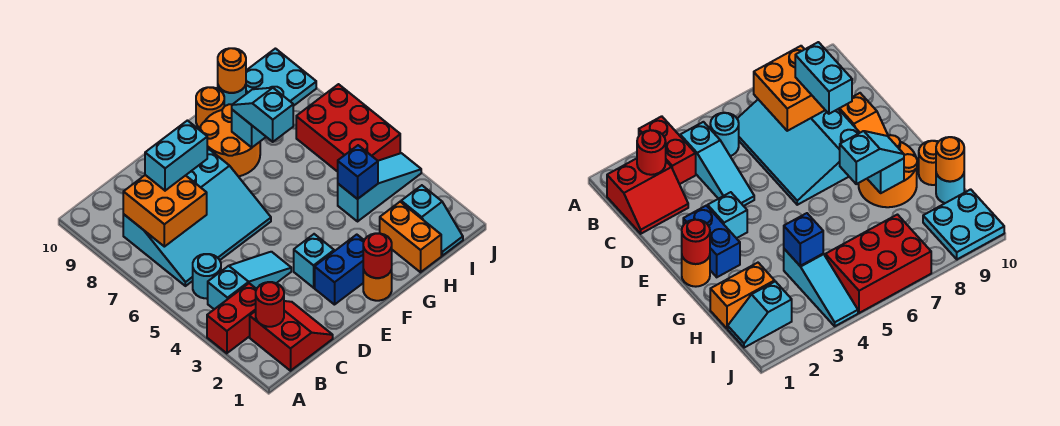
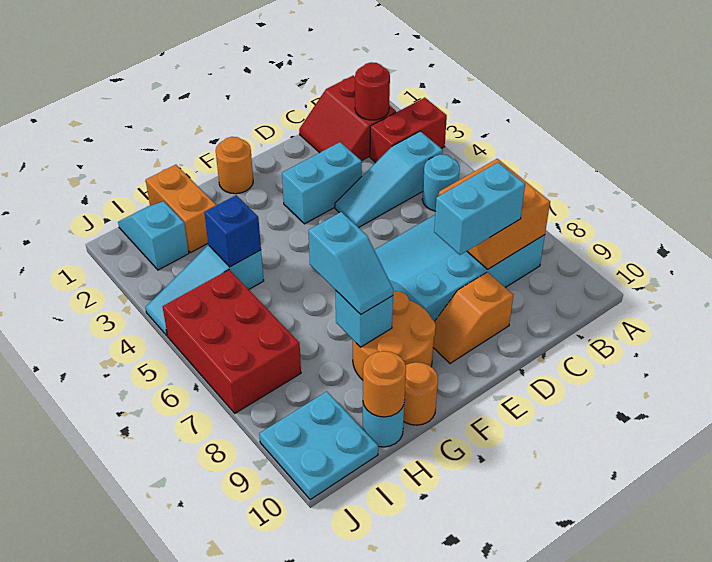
blue 1x2 brick [315,235,364,305] -> none
cyan 1x1 brick [294,234,334,288] -> cyan 1x2 brick [282,142,362,224]
red 1x1 round brick [363,233,392,278] -> none

